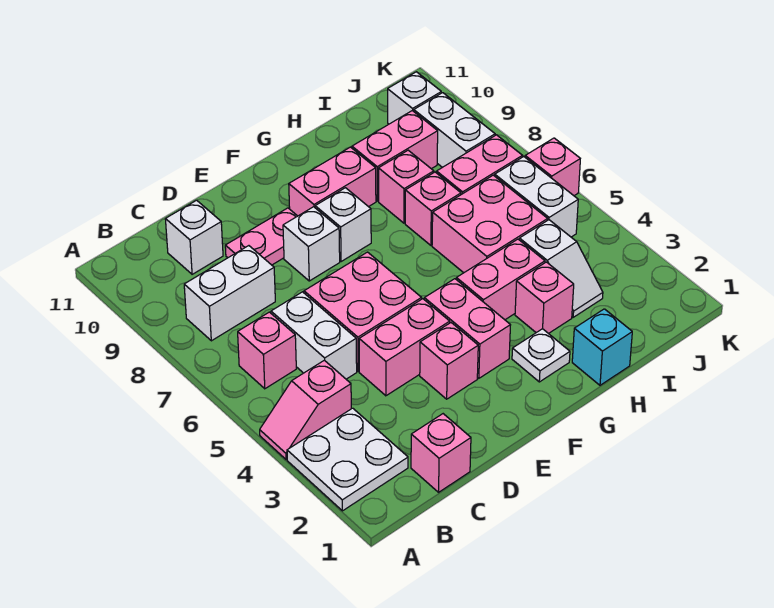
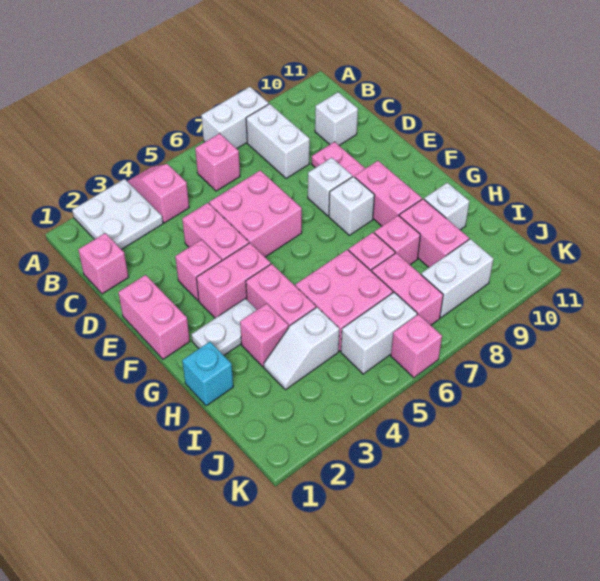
white 1x2 brick [271,292,357,379] -> white 1x2 brick moved to [201,87,269,149]
none -> pink 1x2 brick [118,275,190,359]
white 1x1 plate [512,329,570,382] -> white 1x2 plate [191,298,257,355]
white 1x1 brick [388,72,441,124] -> white 1x1 brick moved to [424,183,470,230]

